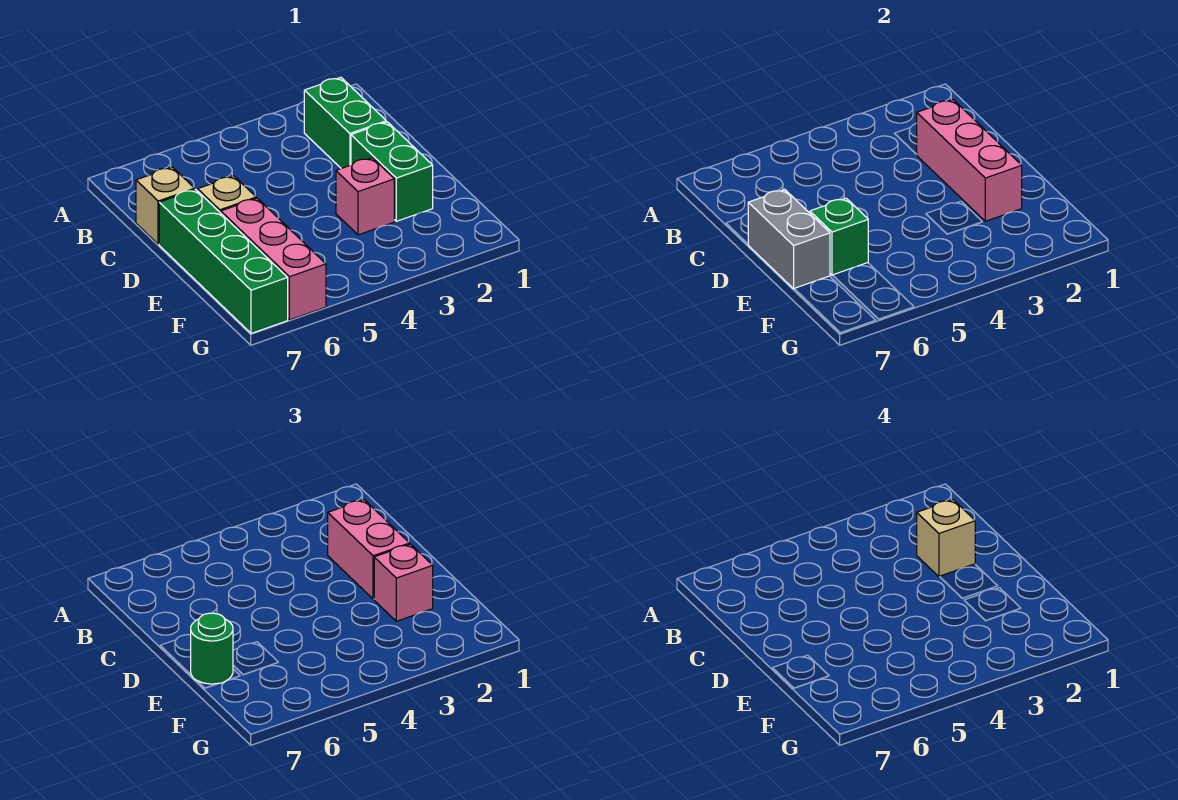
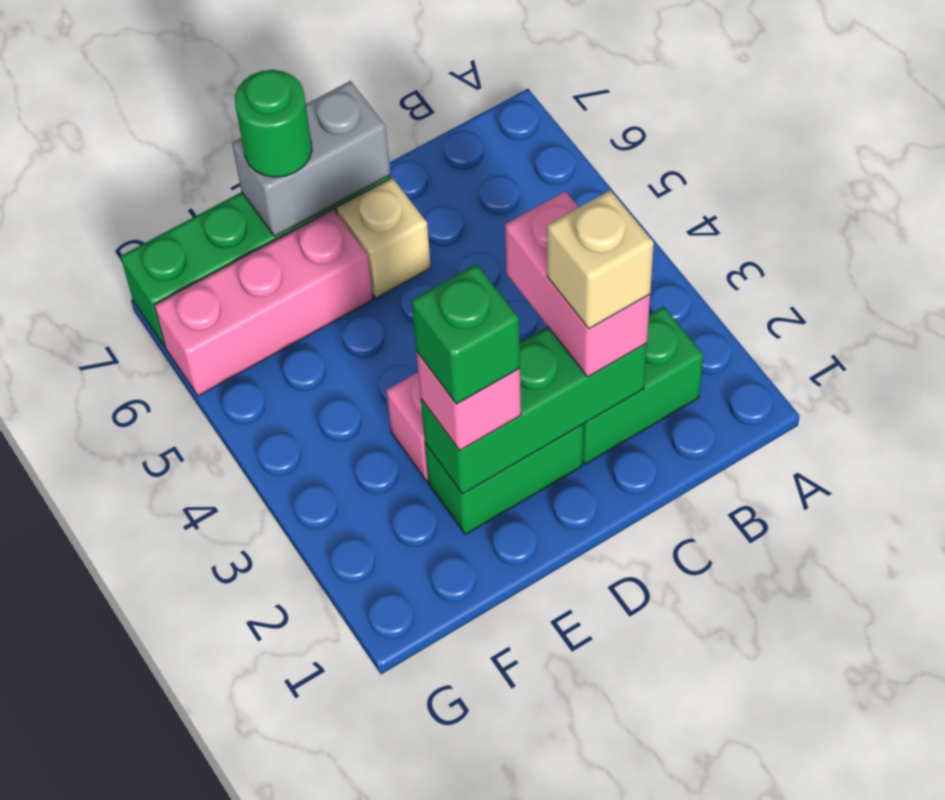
pink 1x3 brick [916,100,1022,221] -> green 1x3 brick [421,327,647,494]
pink 1x2 brick [328,500,410,599] -> pink 1x2 brick turned to [505,191,650,377]
tan 1x1 brick [136,167,195,244] -> none
green 1x1 brick [810,198,868,275] -> green 1x1 brick moved to [412,264,520,404]

